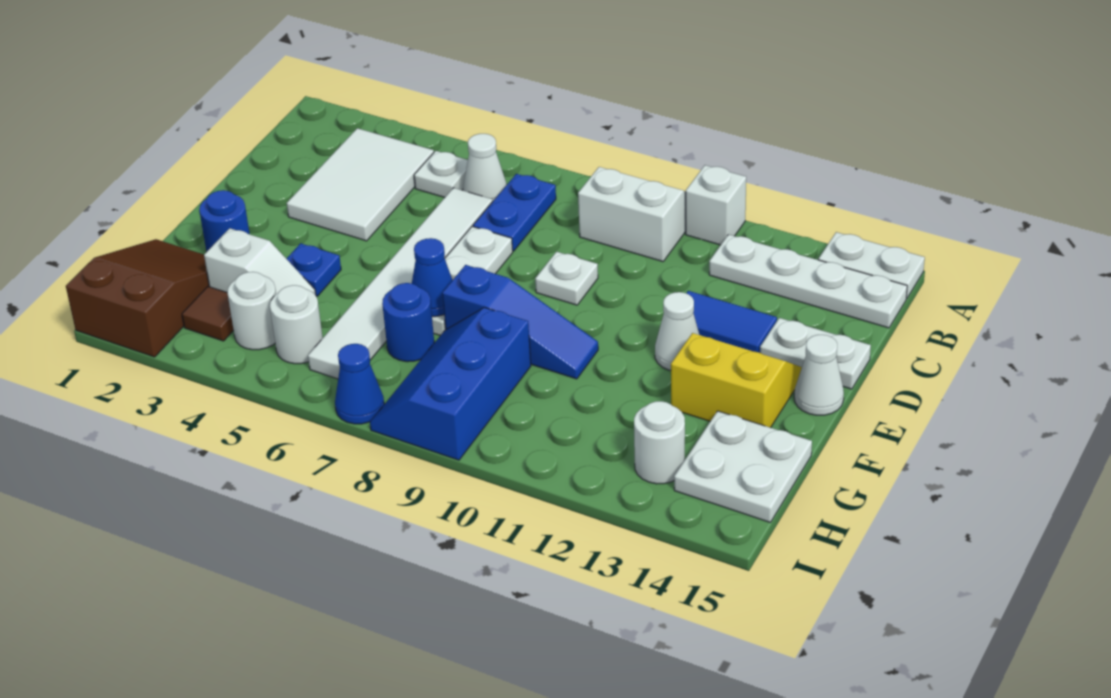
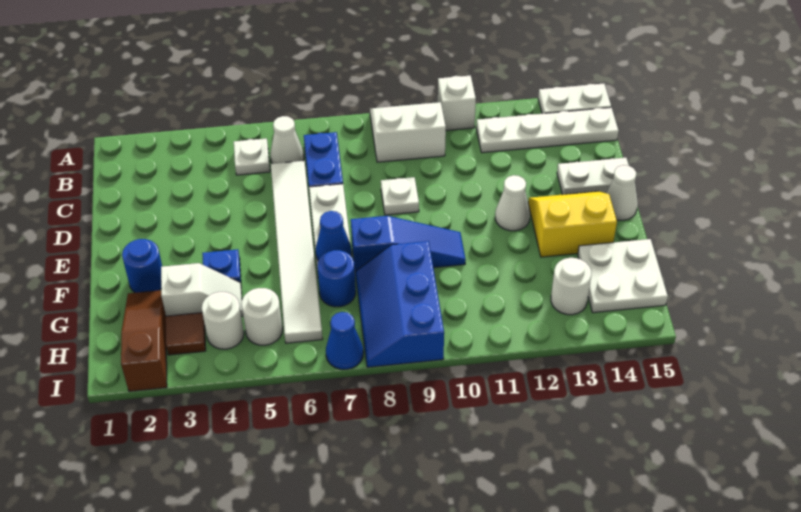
white 2x3 tile [287,128,434,241] -> none
blue 1x2 tile [686,291,777,353] -> none
brown 2x3 slope [66,239,209,357] -> brown 1x3 slope [121,290,167,391]

